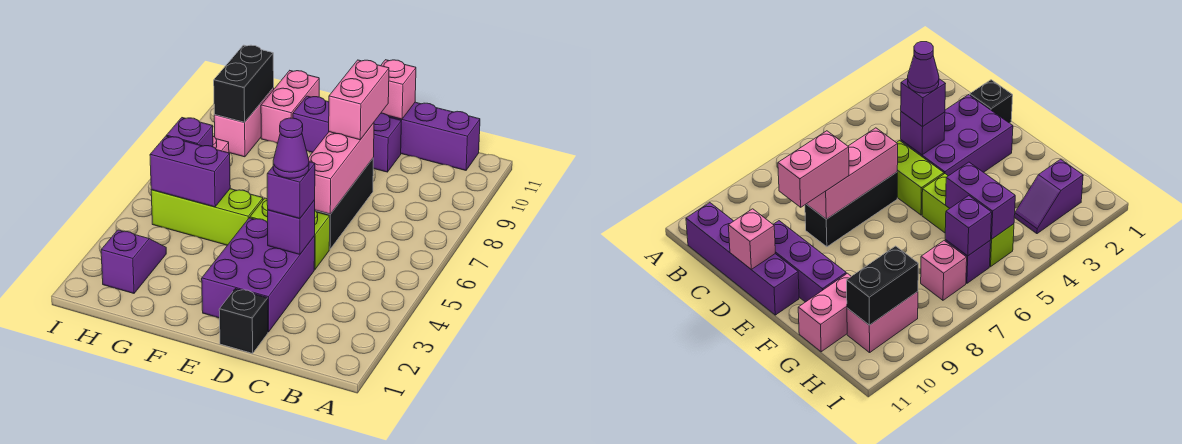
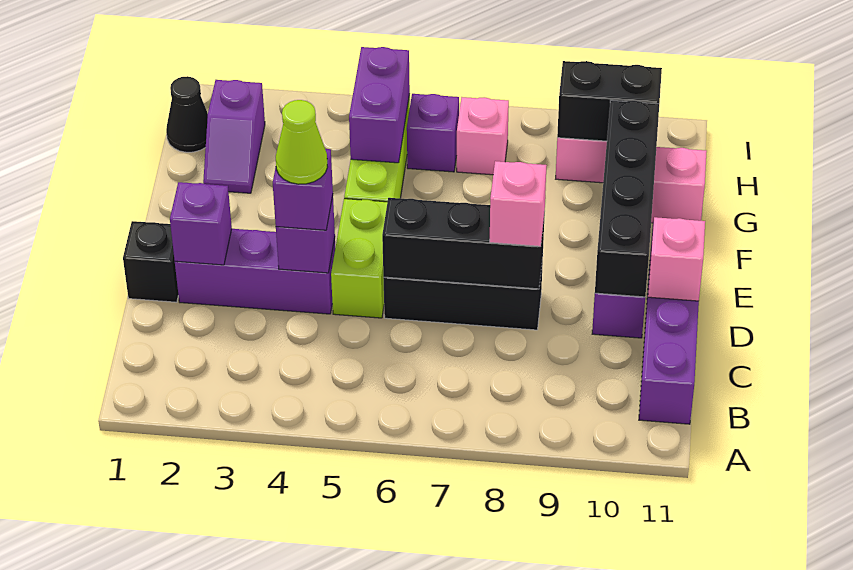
purple 2x3 brick [202,218,315,332] -> purple 1x3 brick [175,229,335,314]
purple 1x1 cone [273,118,309,178] -> lime 1x1 cone [276,100,328,184]
pink 1x3 brick [308,123,374,214] -> black 1x3 brick [382,198,545,289]
pink 1x2 brick [329,60,389,140] -> pink 1x1 brick [490,161,547,246]
none -> black 1x4 brick [595,100,659,297]
none -> black 1x1 cone [166,76,208,152]
purple 1x2 slope [101,230,166,293] -> purple 1x2 slope turned to [203,80,265,193]
purple 1x1 brick [166,118,213,147] -> purple 1x1 brick moved to [170,182,232,265]

